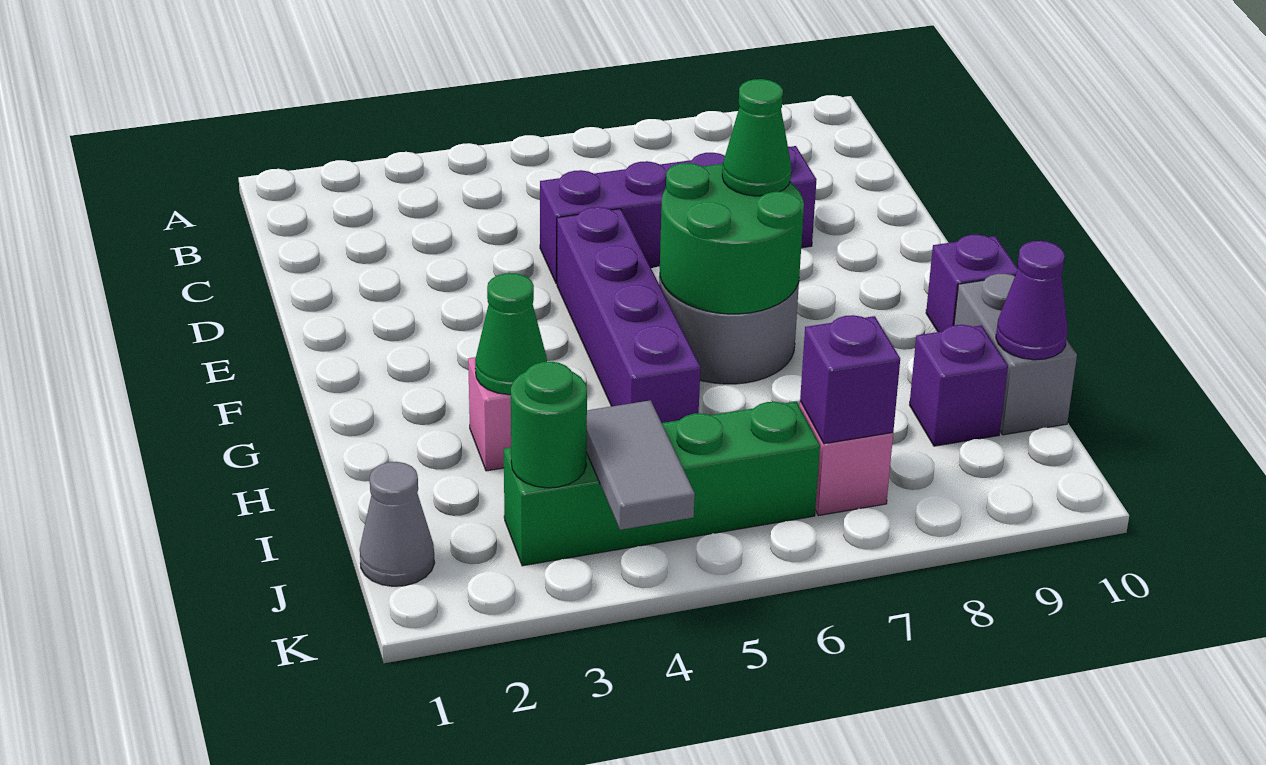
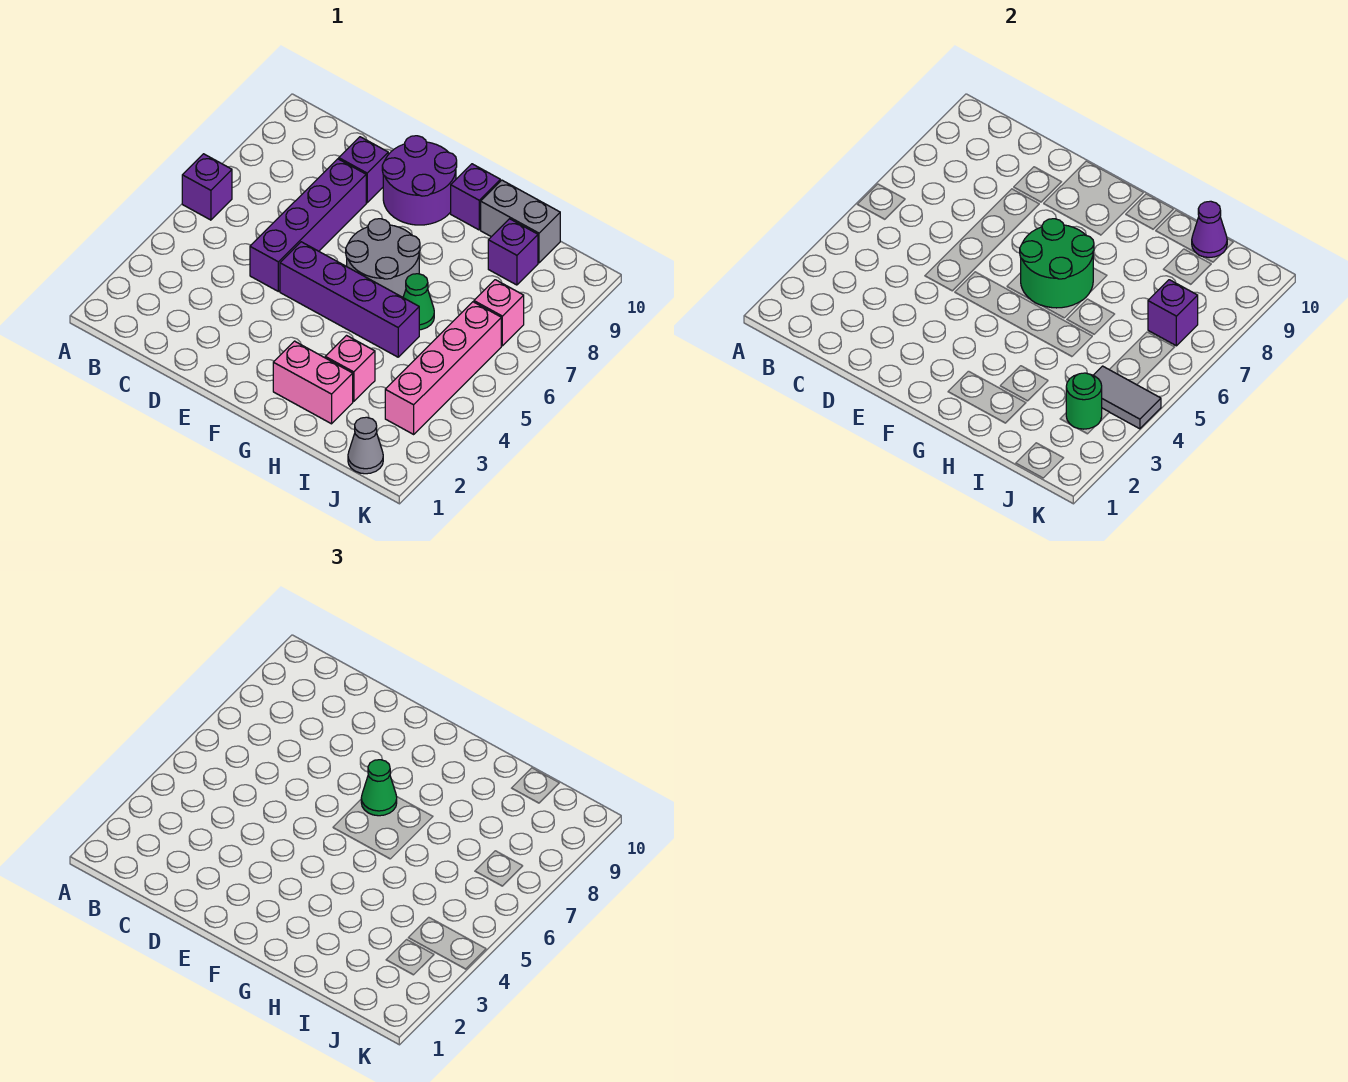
none -> purple 1x1 brick [182,154,232,220]
none -> purple 1x1 brick [339,137,388,203]
none -> purple 2x2 round brick [382,136,457,225]
none -> pink 1x2 brick [273,341,353,424]
green 1x1 cone [475,273,547,395] -> green 1x1 cone moved to [403,274,434,330]
green 1x4 brick [504,402,820,566] -> pink 1x4 brick [385,302,501,434]

